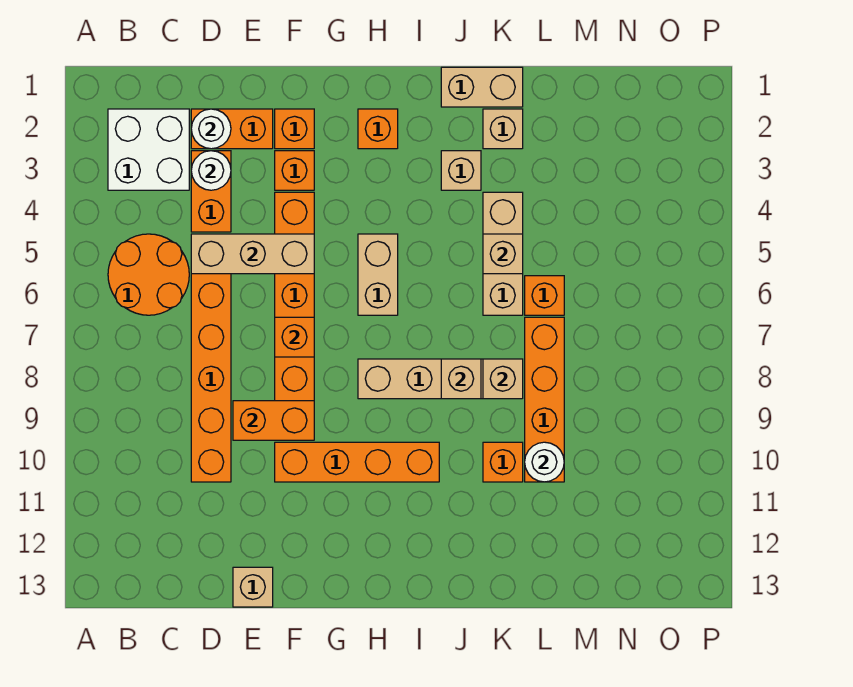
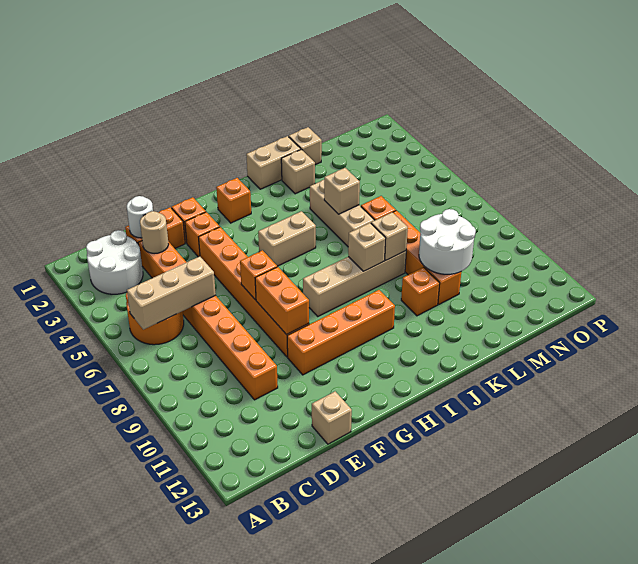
white 2x2 brick [108,109,189,190] -> white 2x2 round brick [86,230,143,294]
white 1x1 round brick [191,151,231,190] -> tan 1x1 round brick [140,211,169,254]
tan 1x3 brick [191,234,314,274] -> tan 1x3 brick moved to [127,256,216,330]
orange 1x2 brick [233,401,314,440] -> orange 1x2 brick turned to [255,267,309,335]
tan 1x2 brick [358,234,398,315] -> tan 1x2 brick turned to [258,211,316,266]
tan 1x1 brick [441,151,481,190] -> tan 1x1 brick moved to [289,127,322,165]
white 1x1 round brick [525,442,564,482] -> white 2x2 round brick [419,209,476,274]

